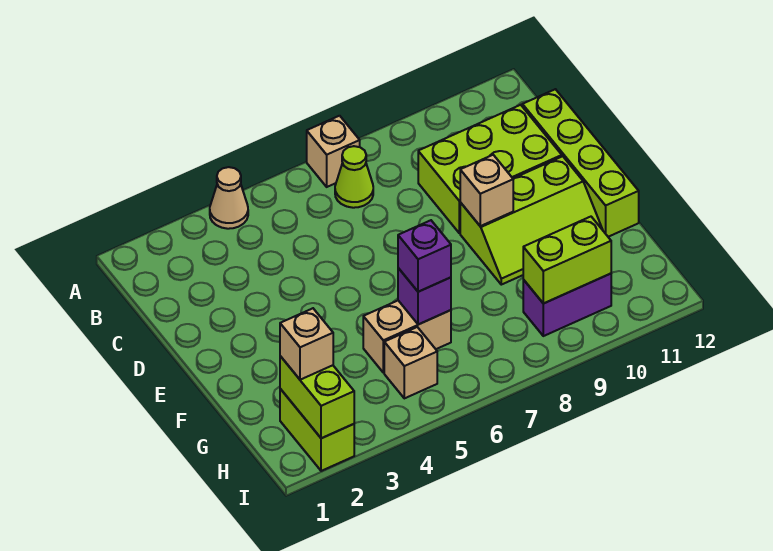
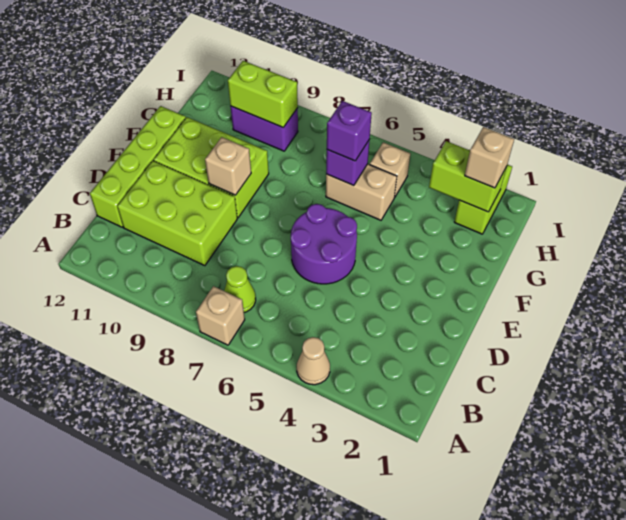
none -> purple 2x2 round brick [291,204,357,284]
lime 2x3 slope [460,156,603,285] -> lime 2x3 brick [154,117,269,218]
lime 1x2 brick [280,356,354,438] -> lime 1x2 brick turned to [429,141,507,212]

